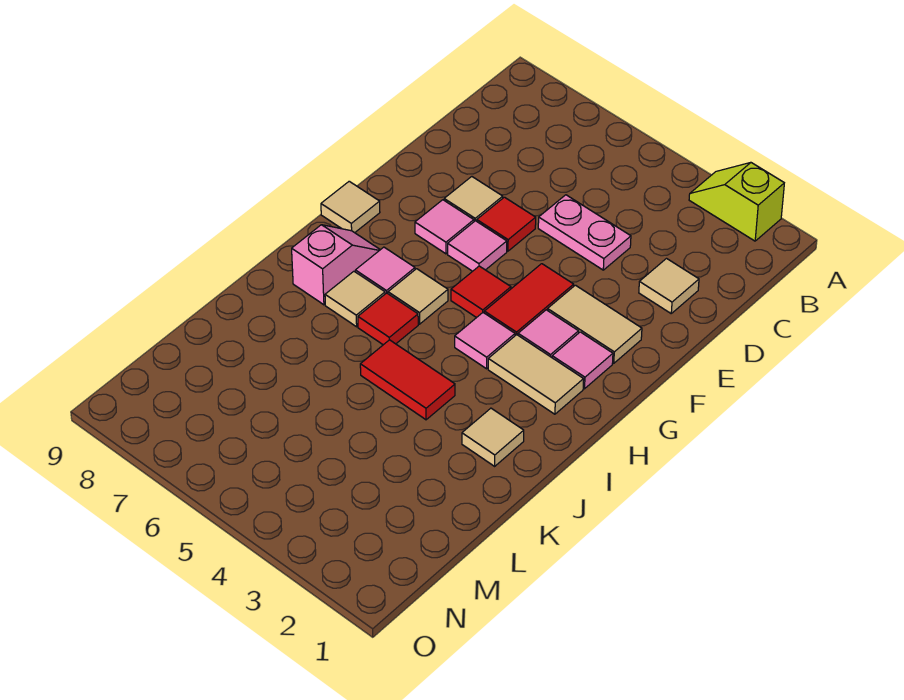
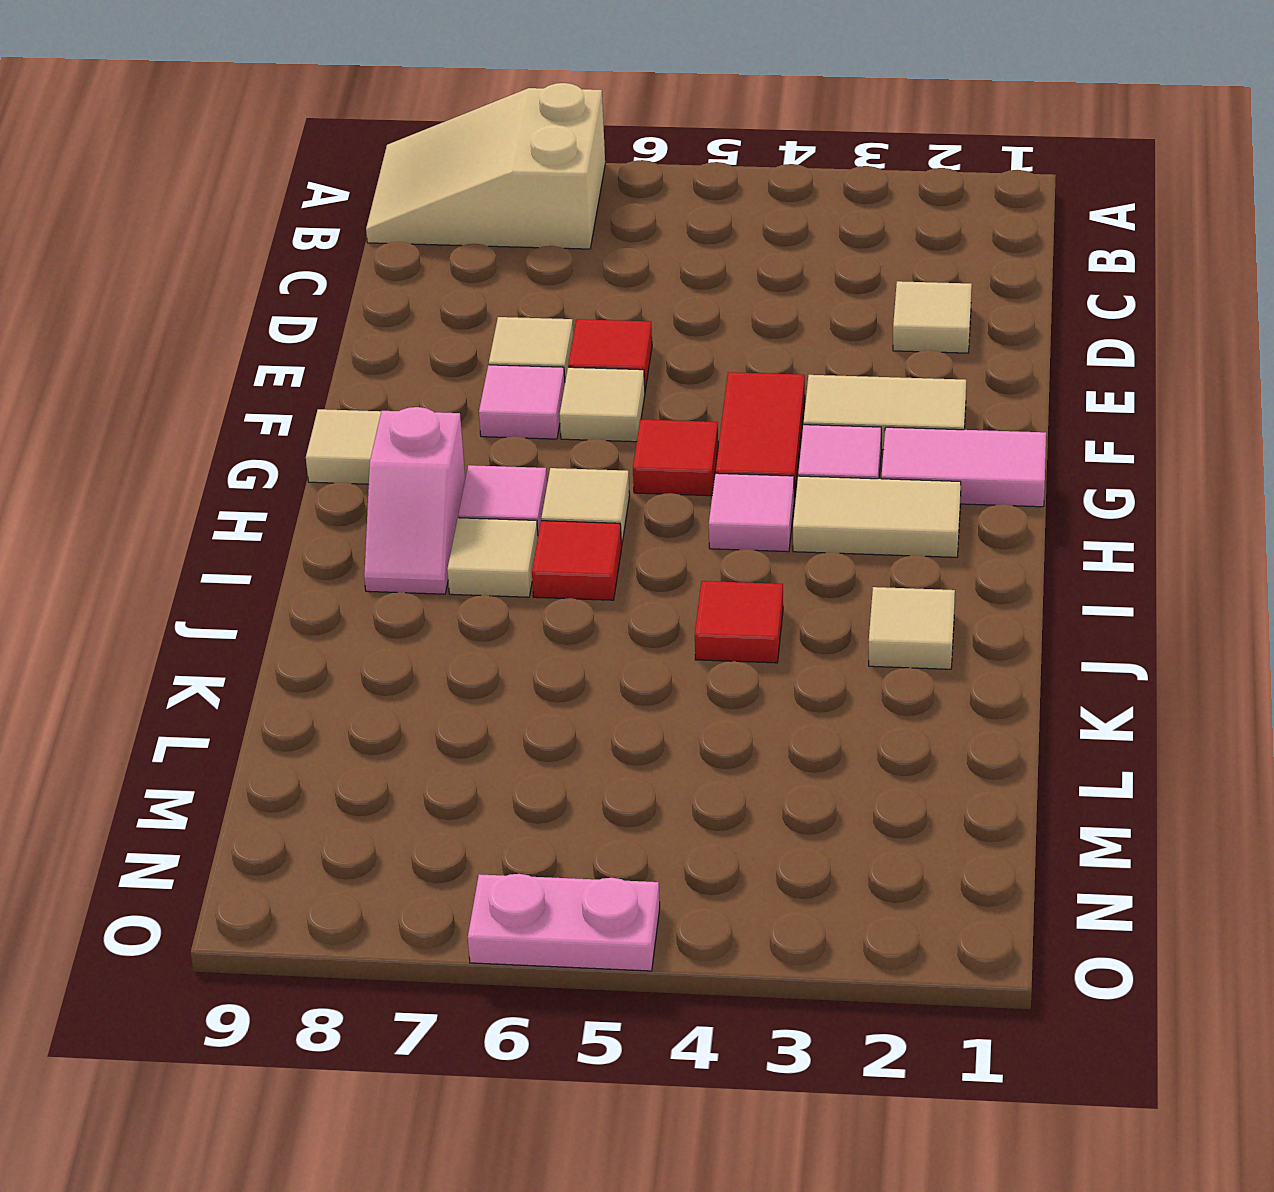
lime 1x2 slope [689,163,784,241] -> none
none -> tan 2x3 slope [366,83,605,249]
pink 1x2 plate [538,195,631,270] -> pink 1x2 plate moved to [468,874,660,971]
pink 1x1 tile [448,221,507,271] -> tan 1x1 tile [560,367,645,442]
pink 1x1 tile [552,332,613,389] -> pink 1x2 tile [881,427,1046,507]
pink 1x2 slope [292,225,380,305] -> pink 1x2 slope turned to [364,407,465,594]
red 1x2 tile [360,340,455,420] -> red 1x1 tile [695,581,783,663]

